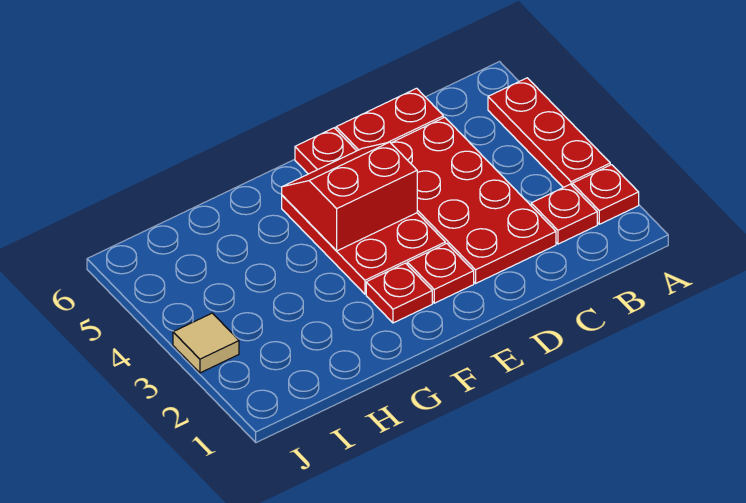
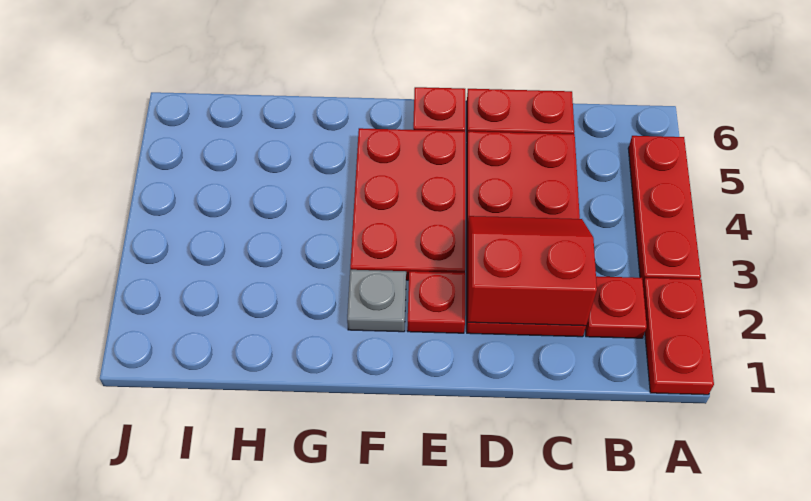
red 1x1 plate [572,165,639,224] -> red 1x2 plate [643,278,714,395]
red 2x2 slope [282,142,417,251] -> red 2x2 slope moved to [468,216,597,326]
red 1x1 plate [366,263,432,323] -> grey 1x1 plate [347,270,406,332]
tan 1x1 tile [173,313,239,373] -> none

